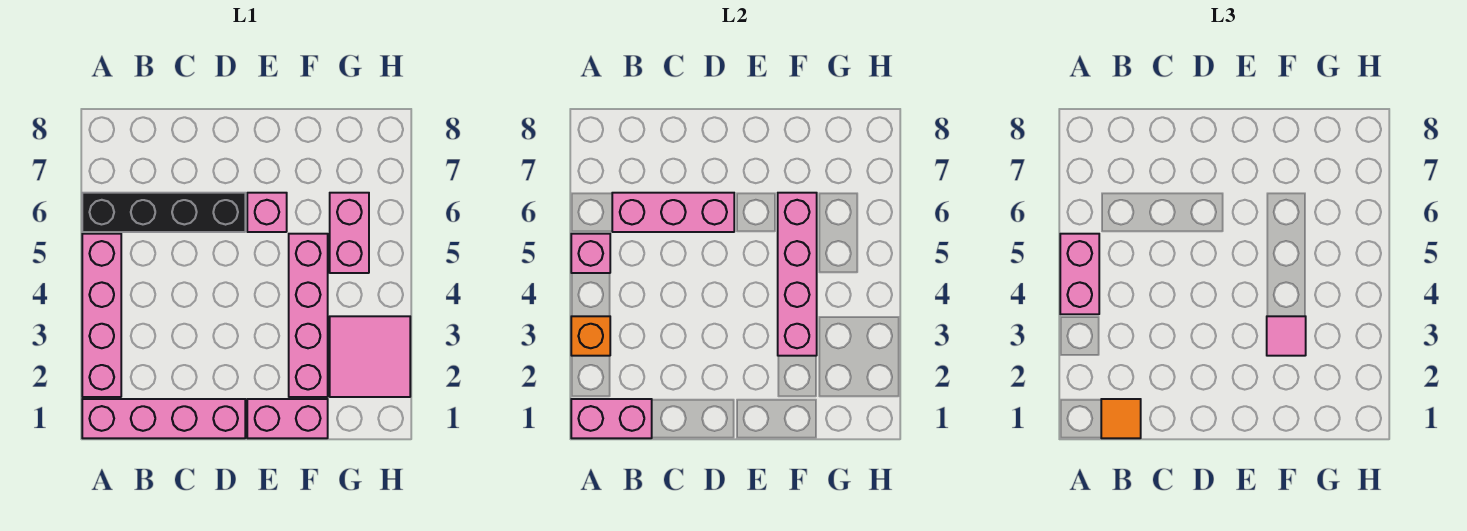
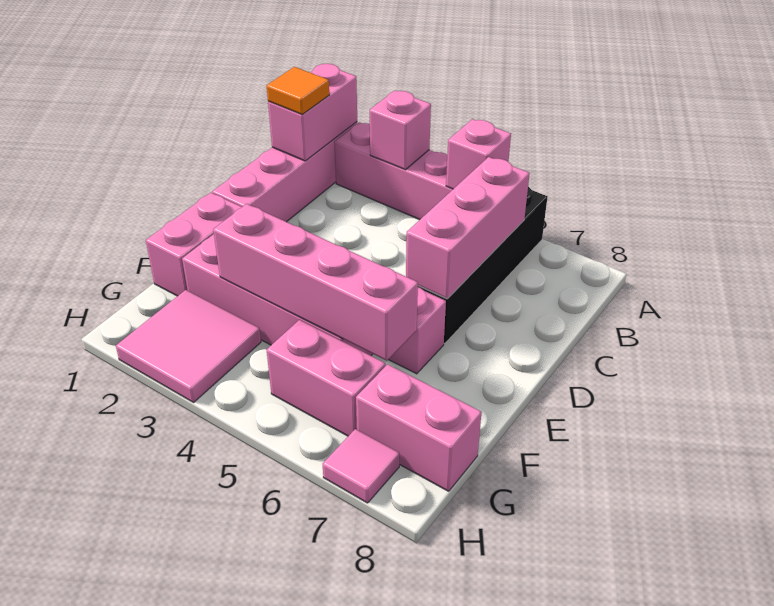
orange 1x1 brick [571,316,610,356] -> pink 1x1 brick [370,91,431,170]
pink 1x2 brick [1060,234,1099,314] -> pink 1x2 brick moved to [356,364,482,491]
pink 1x1 tile [1267,316,1306,356] -> pink 1x1 tile moved to [323,429,399,503]

